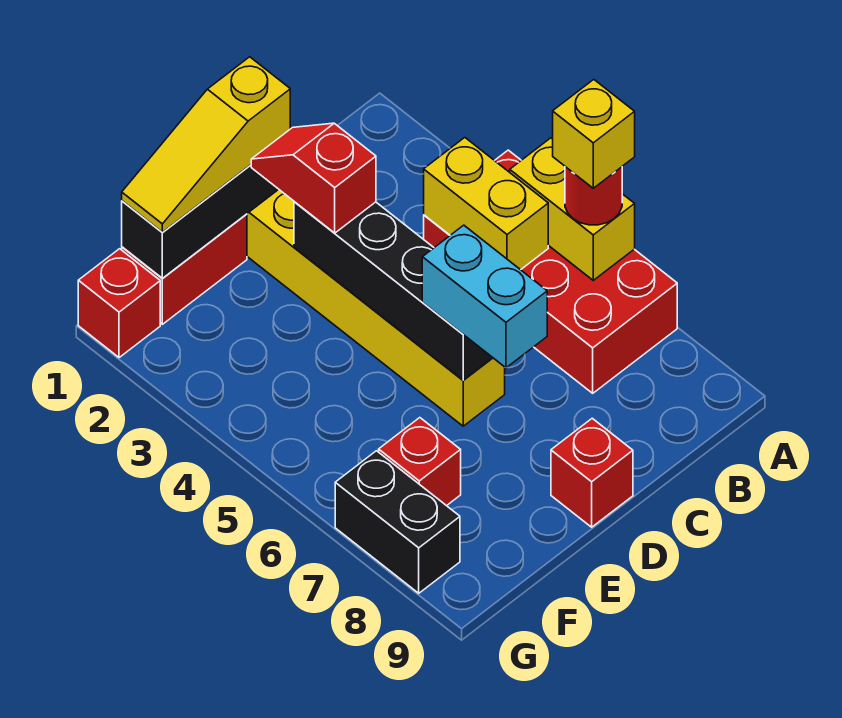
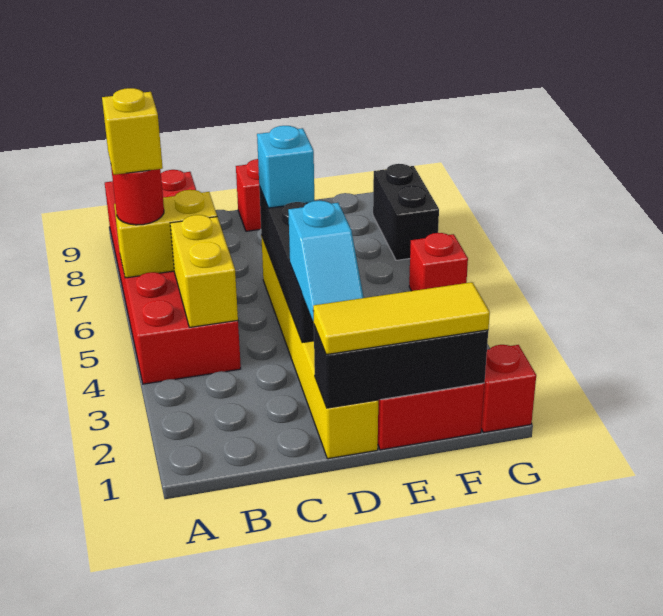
red 2x4 brick [424,150,677,393] -> red 2x6 brick [105,170,241,384]
yellow 1x2 brick [510,138,635,280] -> yellow 1x2 brick turned to [114,190,217,278]
yellow 1x3 slope [122,57,290,232] -> yellow 1x3 tile [313,282,490,355]
red 1x2 slope [251,123,376,233] -> cyan 1x2 slope [288,201,364,322]
cyan 1x2 brick [422,225,547,368] -> cyan 1x1 brick [257,126,314,208]
red 1x1 brick [379,418,461,506] -> red 1x1 brick moved to [409,233,468,291]

